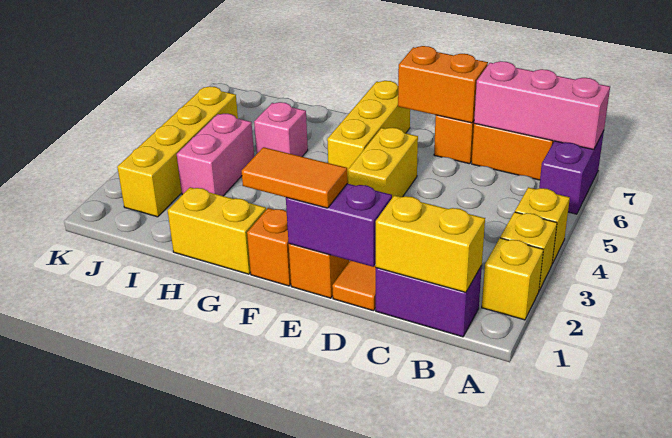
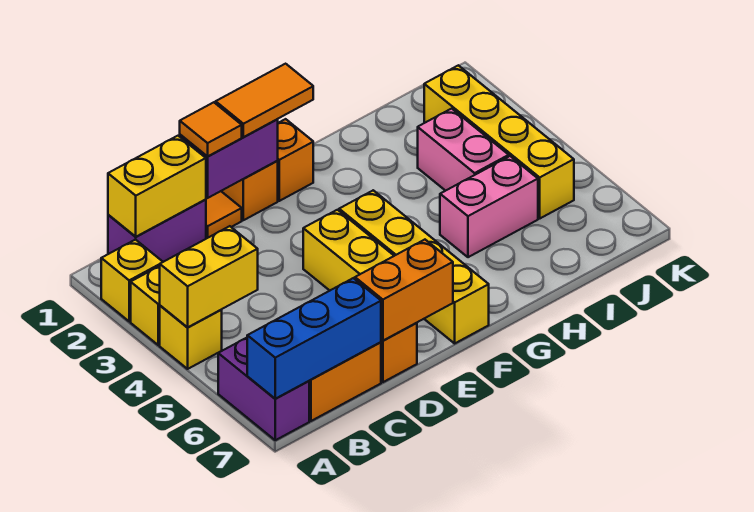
pink 1x3 brick [474,61,610,150] -> blue 1x3 brick [247,278,381,399]
none -> orange 1x1 tile [180,102,242,157]
yellow 1x3 brick [327,81,410,184] -> yellow 1x4 brick [339,190,489,343]
yellow 1x2 brick [168,187,266,274] -> yellow 1x2 brick moved to [160,226,258,328]
pink 1x1 brick [254,102,308,157] -> pink 1x2 brick [440,156,538,257]

